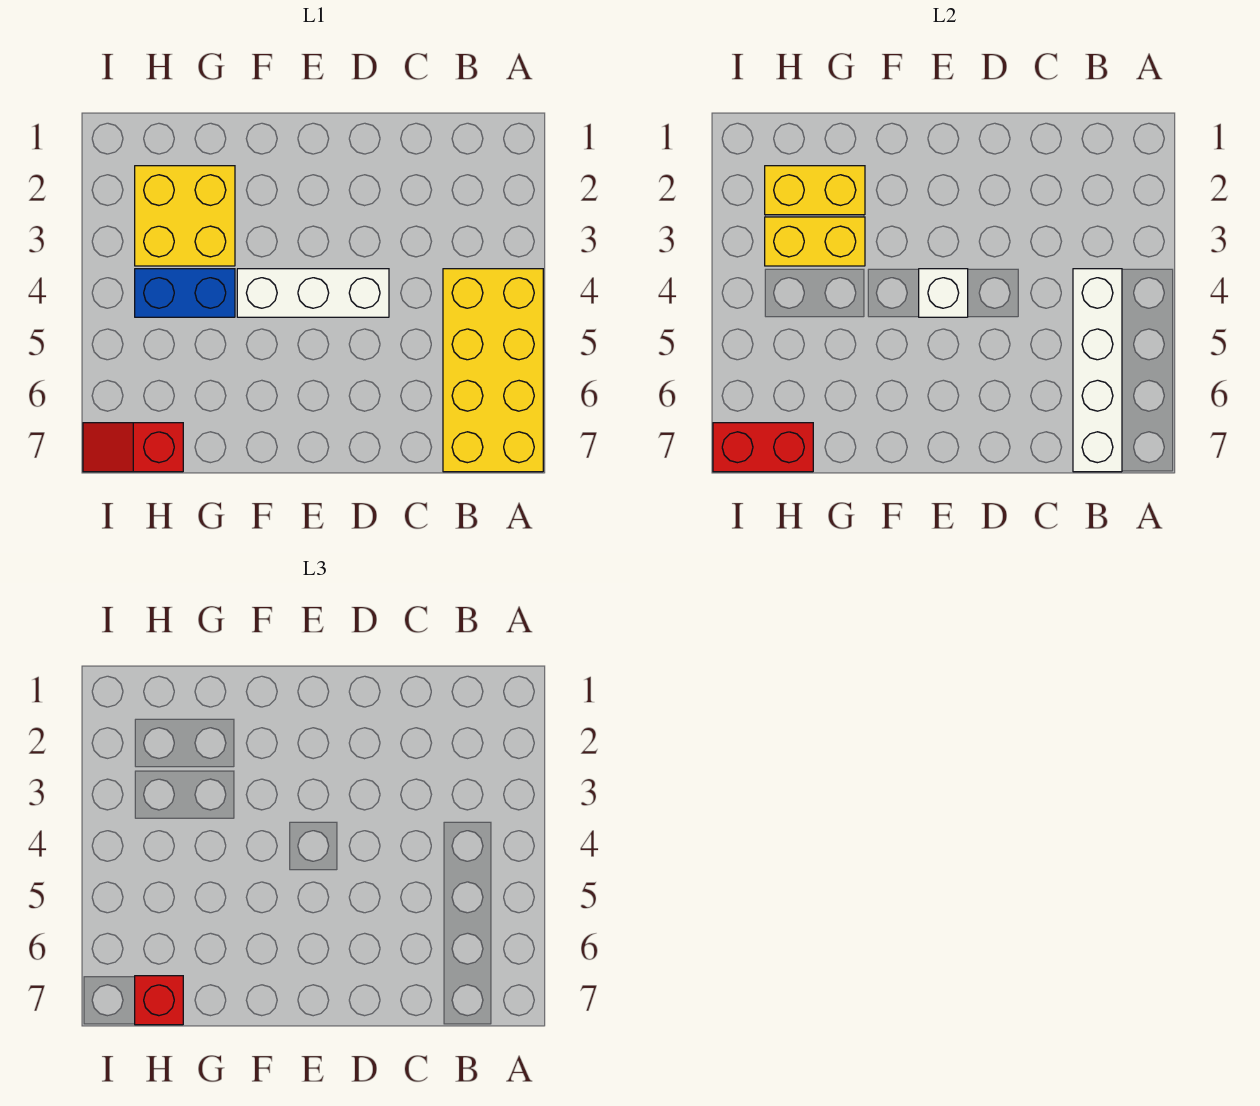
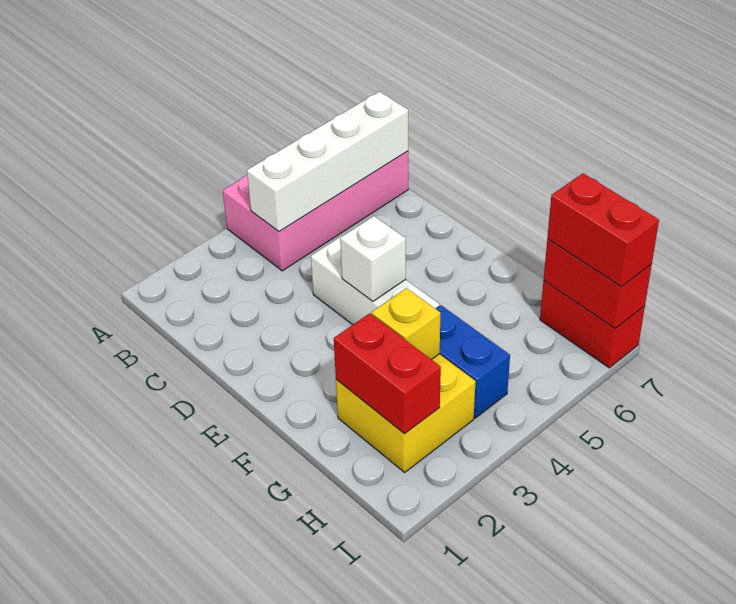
yellow 2x4 brick [443,269,543,472] -> pink 2x4 brick [223,151,408,271]
yellow 1x2 brick [765,166,865,215] -> red 1x2 brick [334,313,441,434]
yellow 1x2 brick [765,217,865,266] -> yellow 1x1 brick [372,288,440,360]
red 1x2 slope [83,423,183,472] -> red 1x2 brick [540,281,645,368]
red 1x1 brick [135,976,183,1025] -> red 1x2 brick [547,173,659,287]

